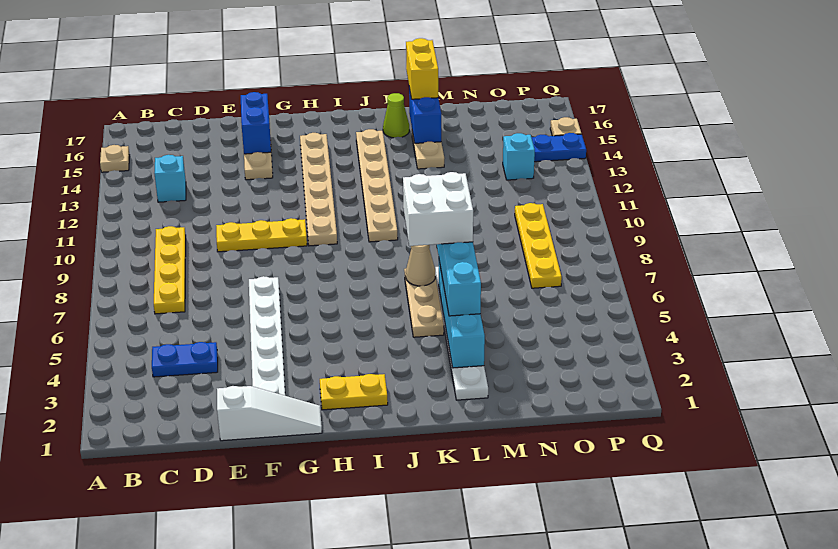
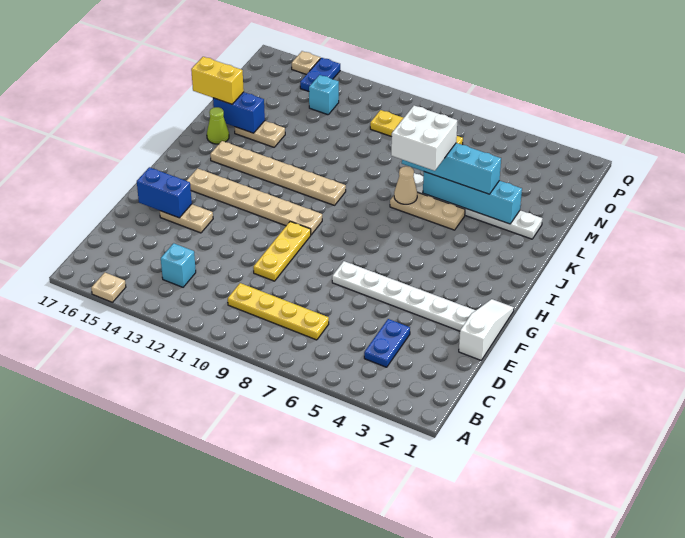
yellow 1x2 plate [320,374,388,410] -> none

